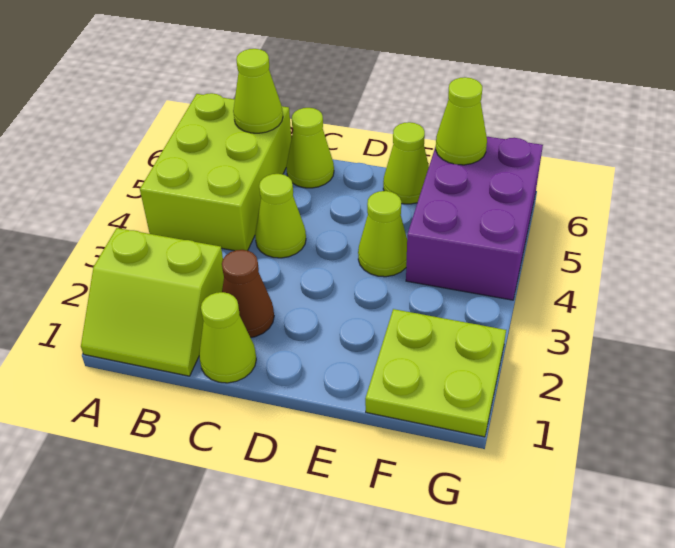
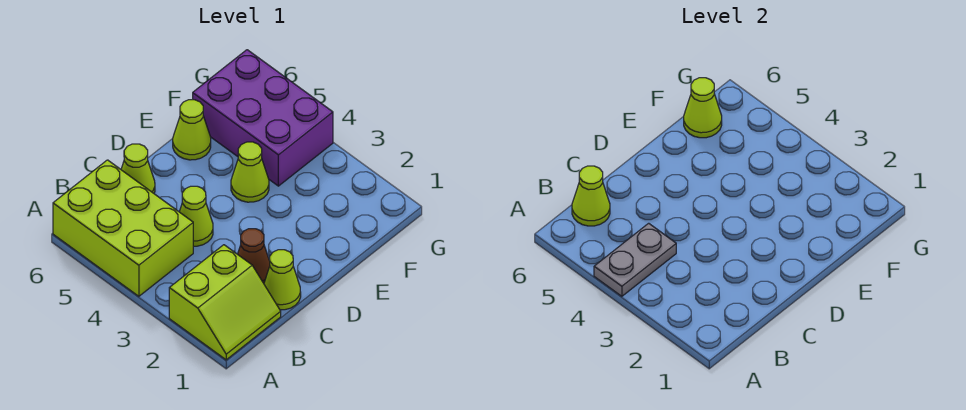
none -> grey 1x2 plate [594,223,676,296]
lime 2x2 plate [365,309,506,437] -> none

